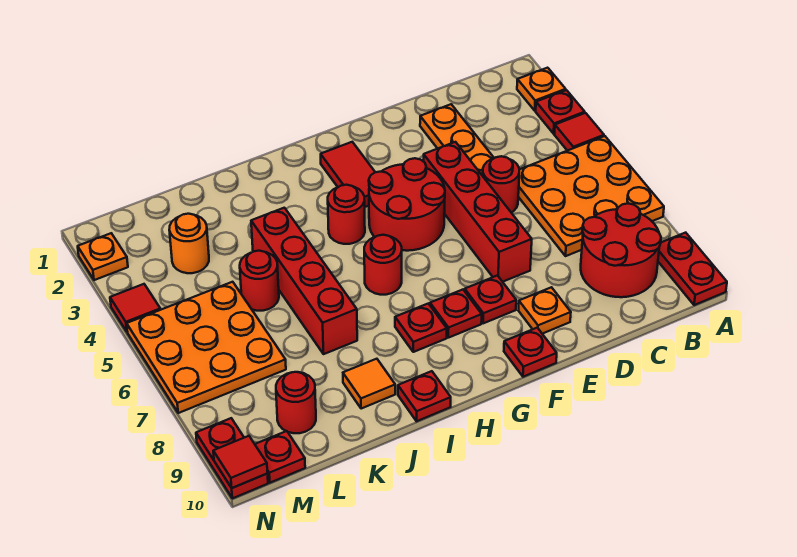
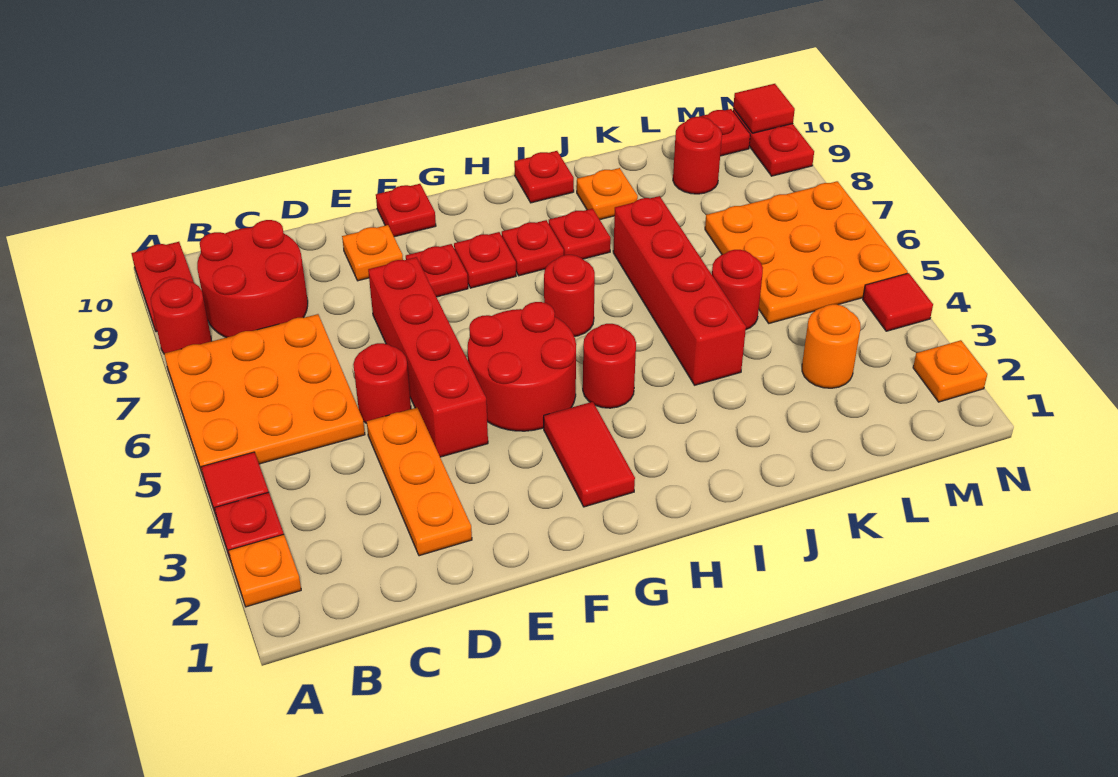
none -> red 1x1 round brick [151,278,211,354]
none -> red 1x1 plate [549,209,611,259]
orange 1x1 tile [343,359,395,409] -> orange 1x1 plate [577,168,638,220]

